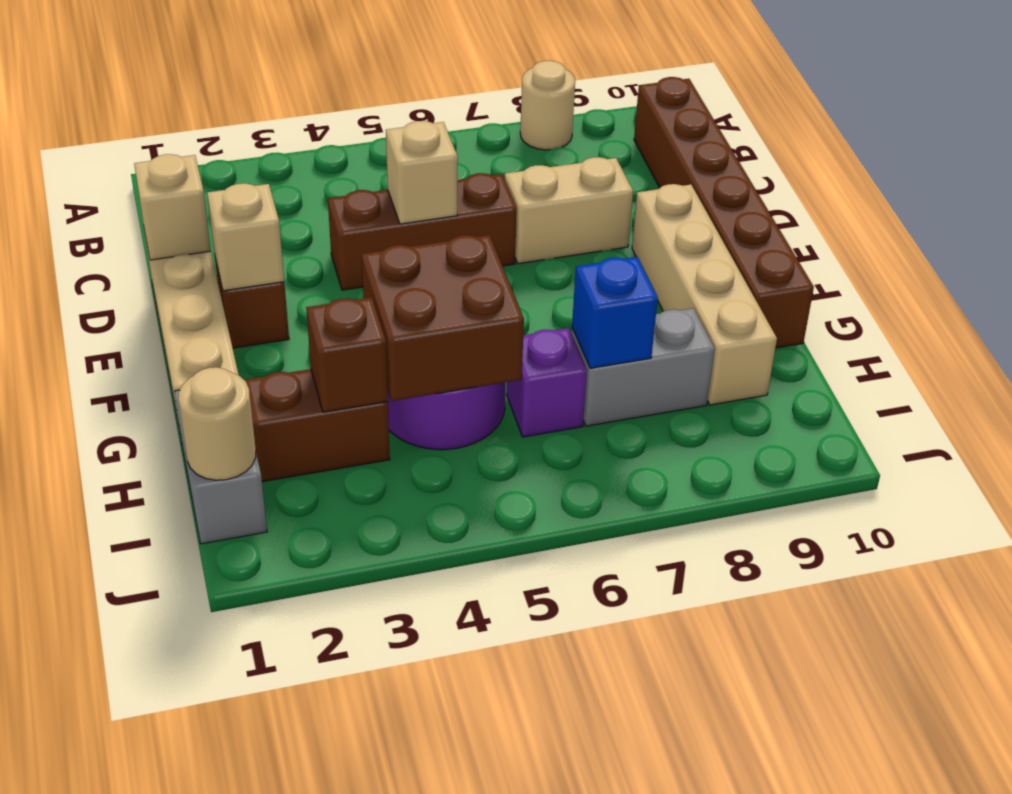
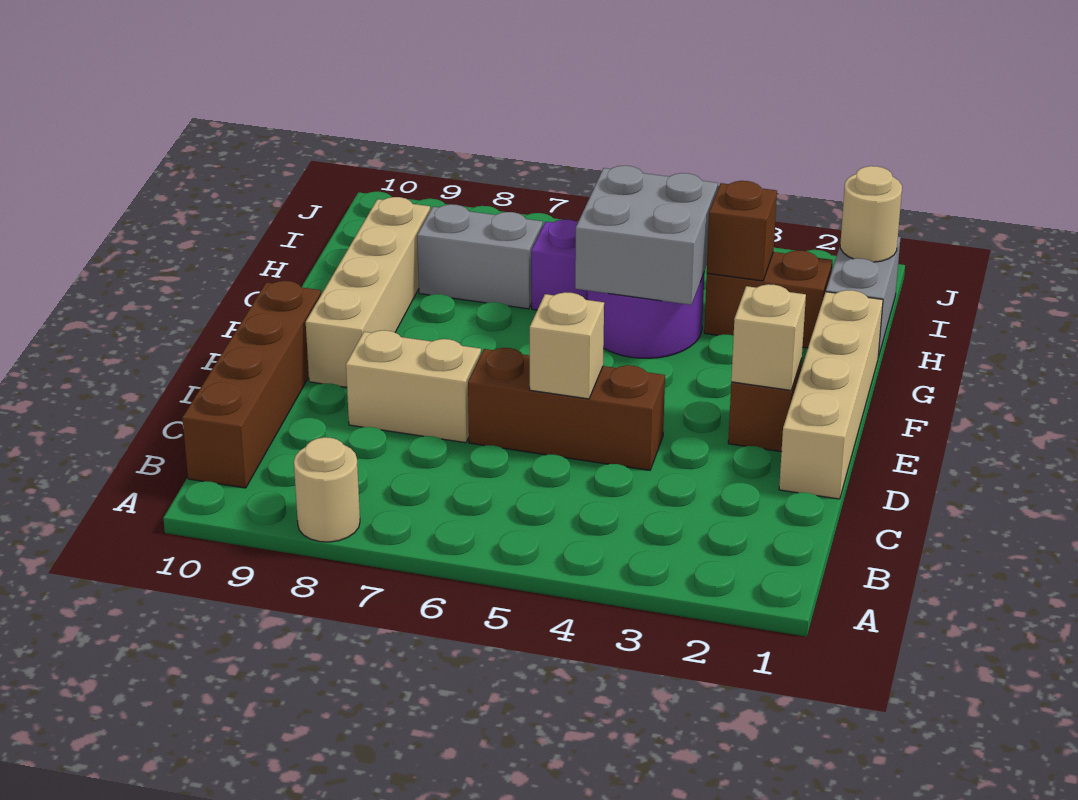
brown 1x6 brick [634,77,814,348] -> brown 1x4 brick [182,281,321,488]
tan 1x1 brick [134,154,211,260] -> none
brown 2x2 brick [362,235,524,401] -> grey 2x2 brick [575,166,718,305]
blue 1x1 brick [572,257,658,368] -> none

